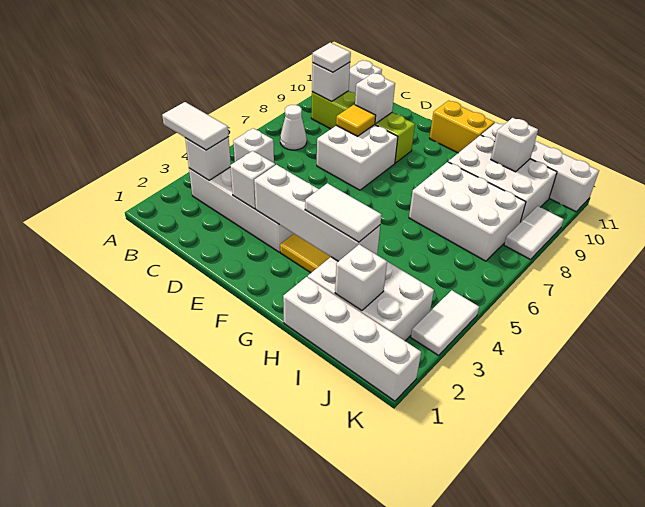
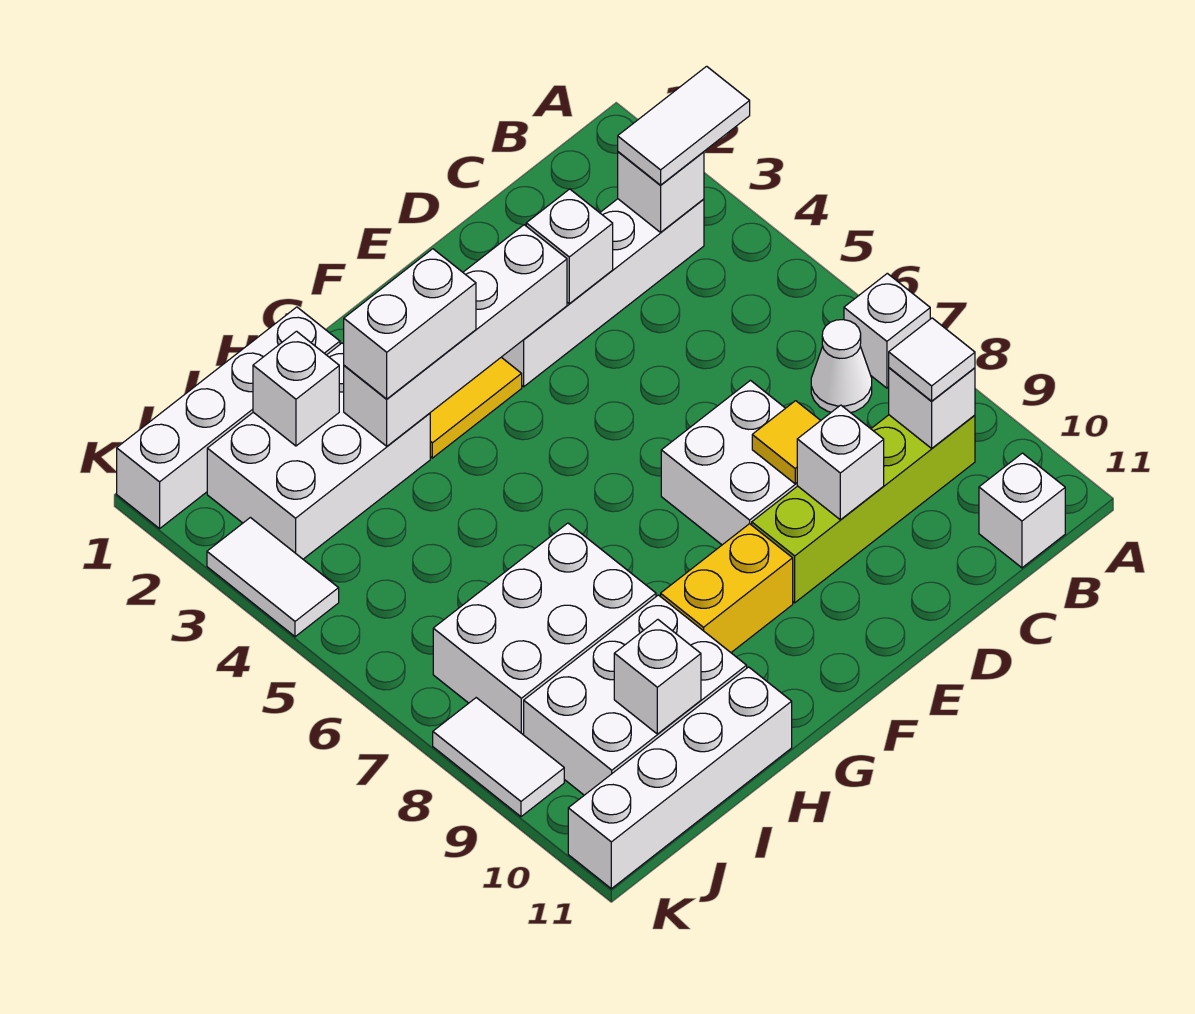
white 1x1 brick [233,128,274,163] -> white 1x1 brick moved to [844,273,930,388]
yellow 1x2 brick [429,101,495,153] -> yellow 1x2 brick moved to [661,524,793,652]
white 1x2 tile [305,183,381,242] -> white 1x2 brick [344,249,476,399]

